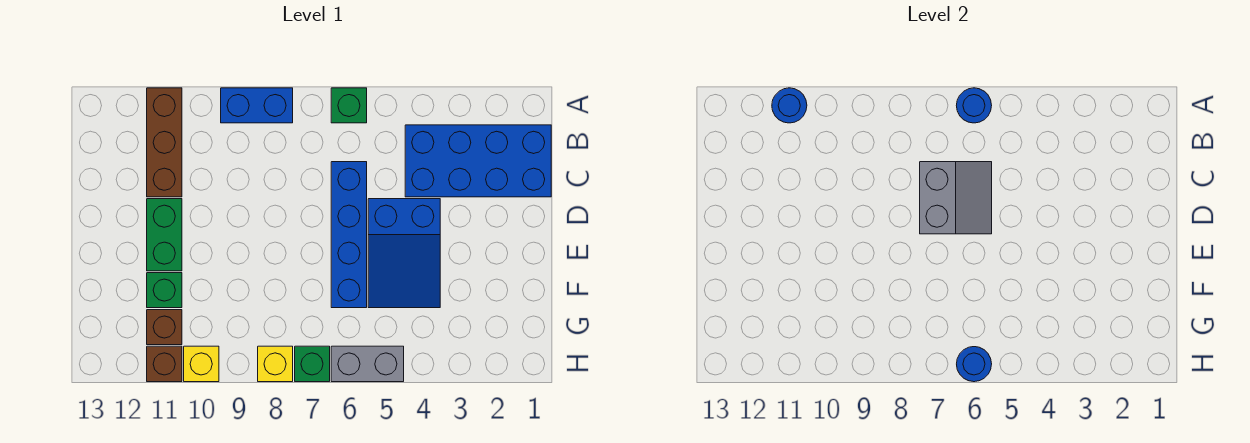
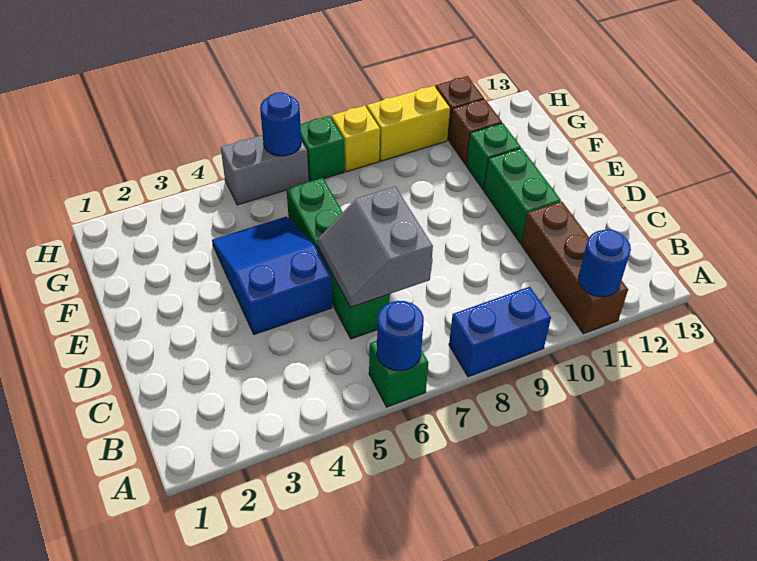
blue 2x4 brick [405,125,551,197] -> none
blue 1x4 brick [331,162,367,308] -> green 1x4 brick [287,178,390,339]
yellow 1x1 brick [184,346,219,382] -> yellow 1x2 brick [367,86,450,161]

